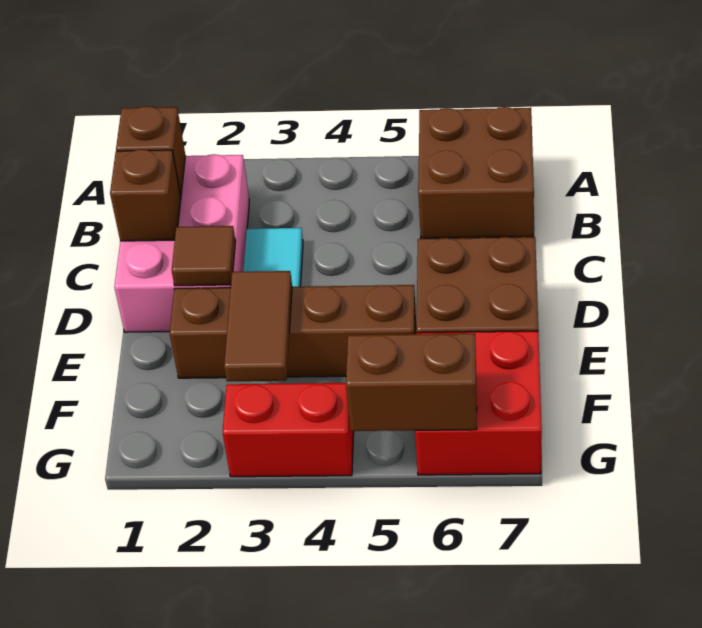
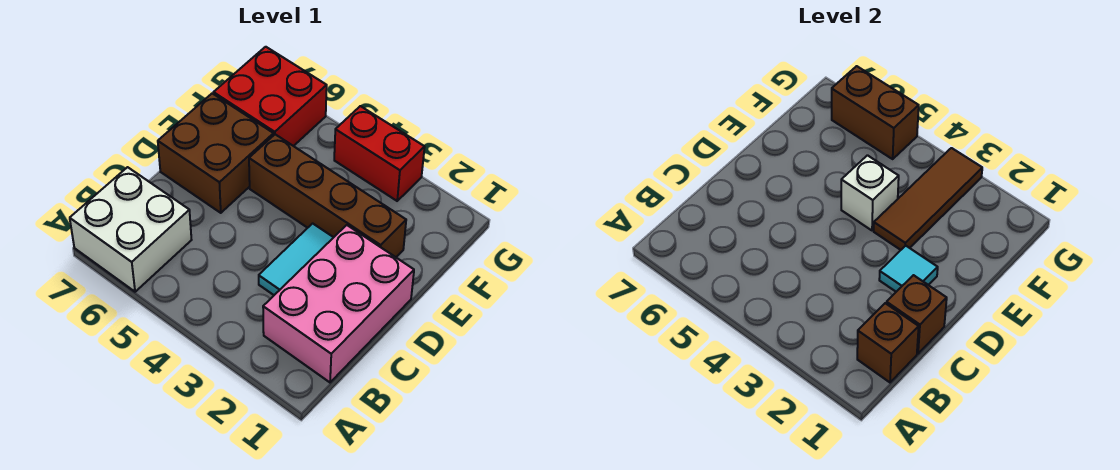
brown 2x2 brick [418,107,534,239] -> white 2x2 brick [70,167,191,292]
brown 1x1 tile [172,226,236,286] -> cyan 1x1 tile [879,246,938,292]
brown 1x2 tile [224,271,292,381] -> brown 1x3 tile [874,148,982,250]
none -> white 1x1 brick [841,155,899,230]

